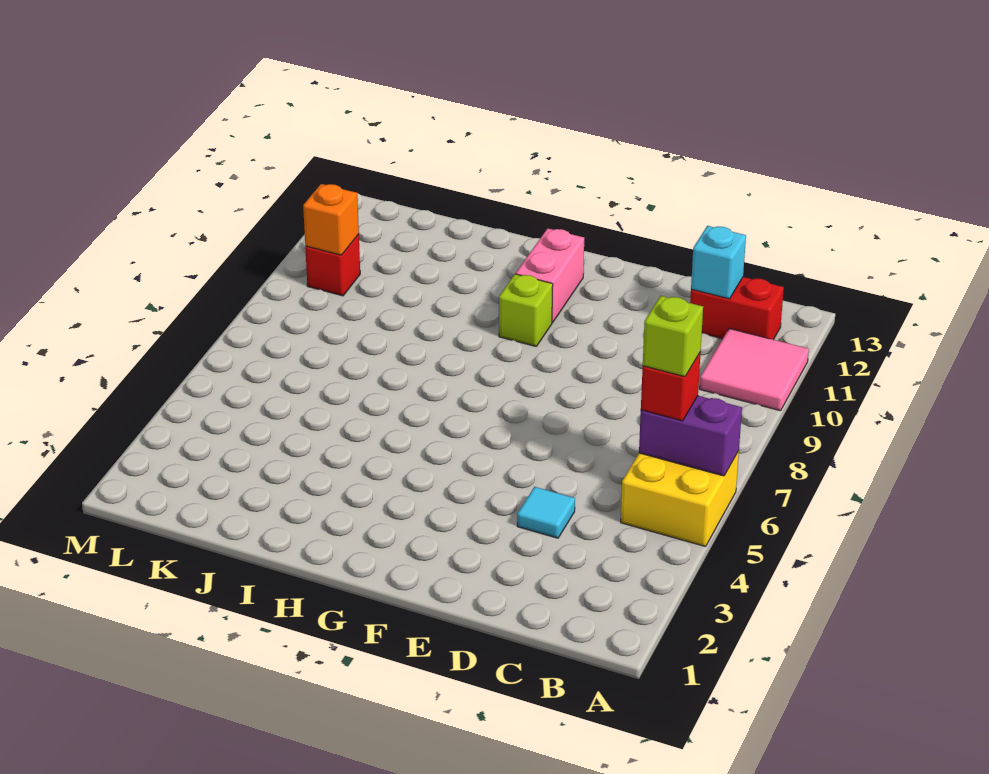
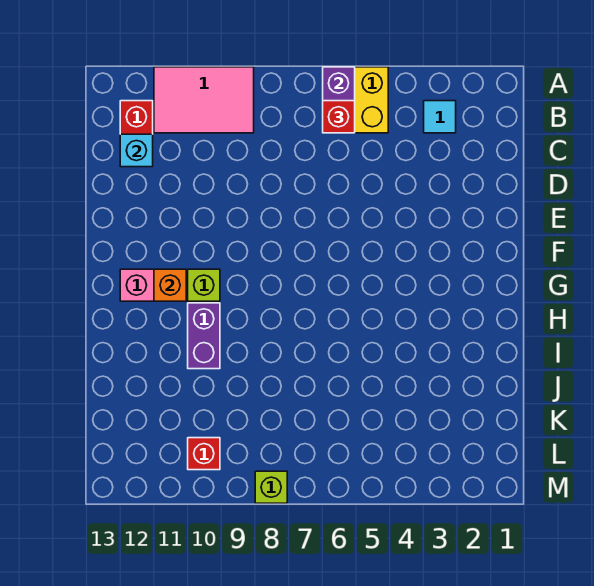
pink 2x2 tile [700,329,809,411] -> pink 2x3 tile [154,67,254,133]
lime 1x1 brick [643,296,703,377] -> lime 1x1 brick moved to [255,471,287,503]
cyan 1x1 tile [517,487,575,538] -> cyan 1x1 tile moved to [424,101,456,133]
none -> purple 1x2 brick [188,303,220,369]
orange 1x1 brick [303,184,359,255] -> orange 1x1 brick moved to [154,269,186,301]

